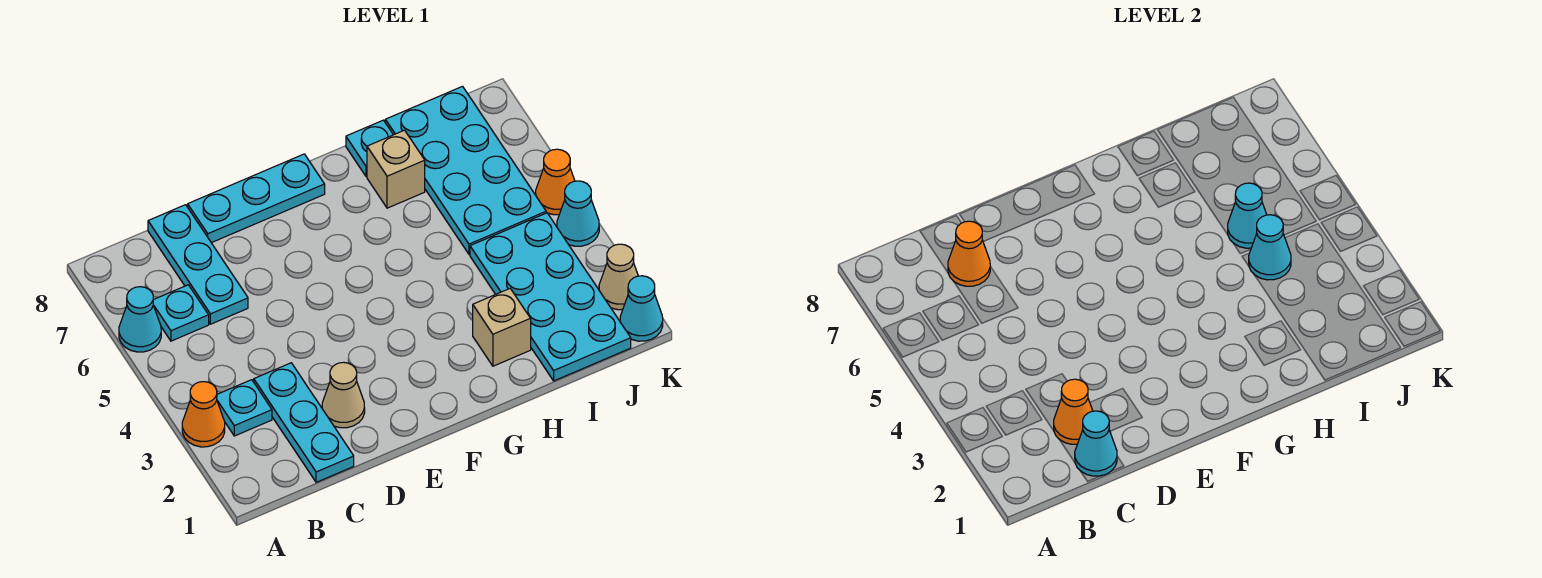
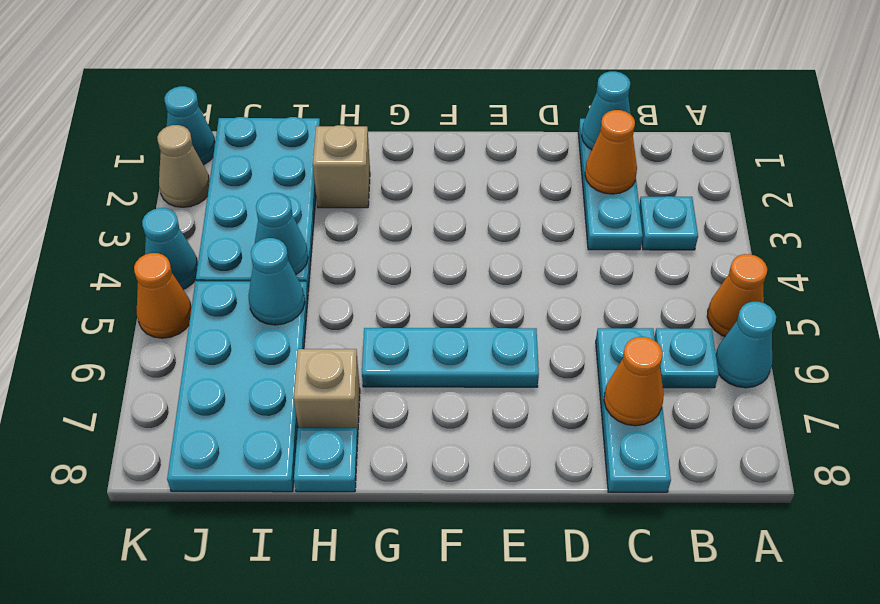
orange 1x1 cone [182,382,225,447] -> orange 1x1 cone moved to [707,254,767,336]
tan 1x1 cone [322,362,365,428] -> none
cyan 1x3 plate [188,154,325,243] -> cyan 1x3 plate moved to [362,328,539,387]

